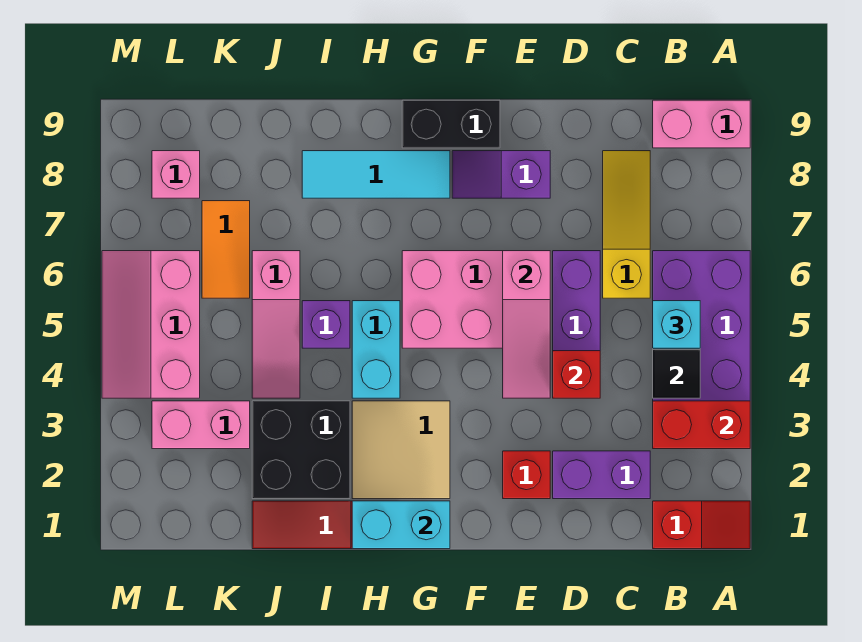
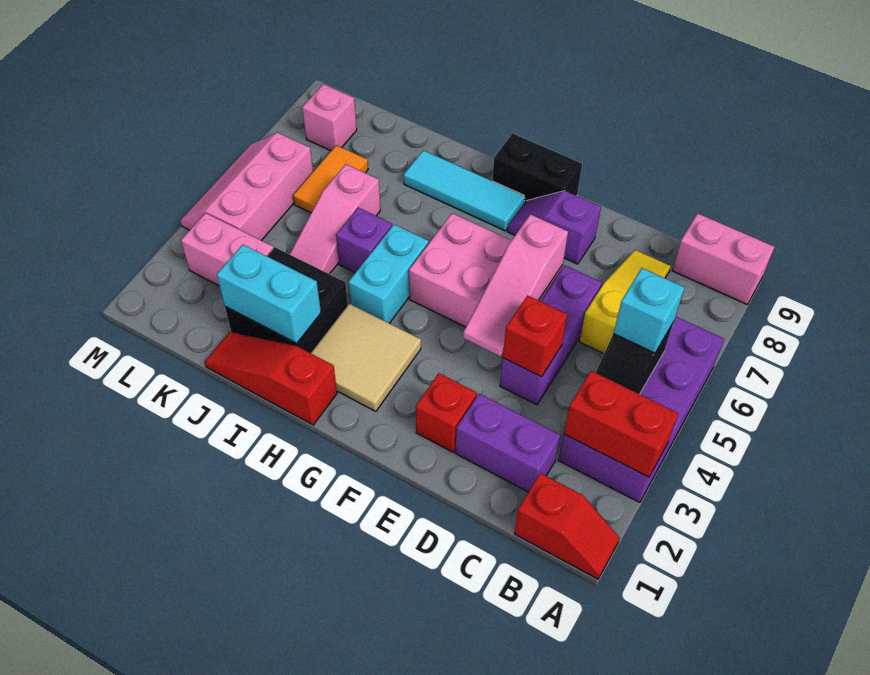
cyan 1x2 brick [352,501,450,549] -> cyan 1x2 brick moved to [217,245,321,343]

